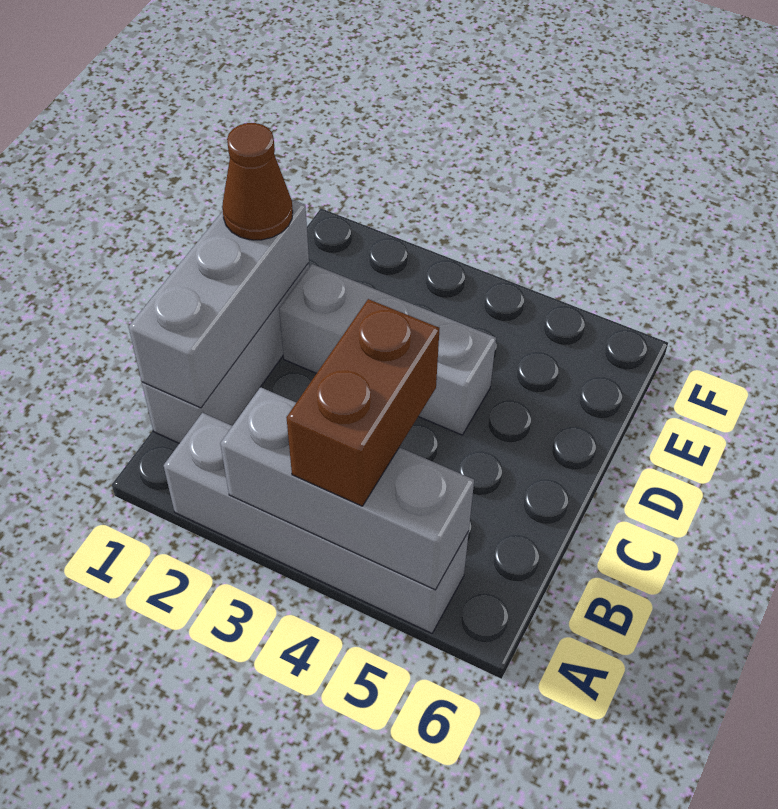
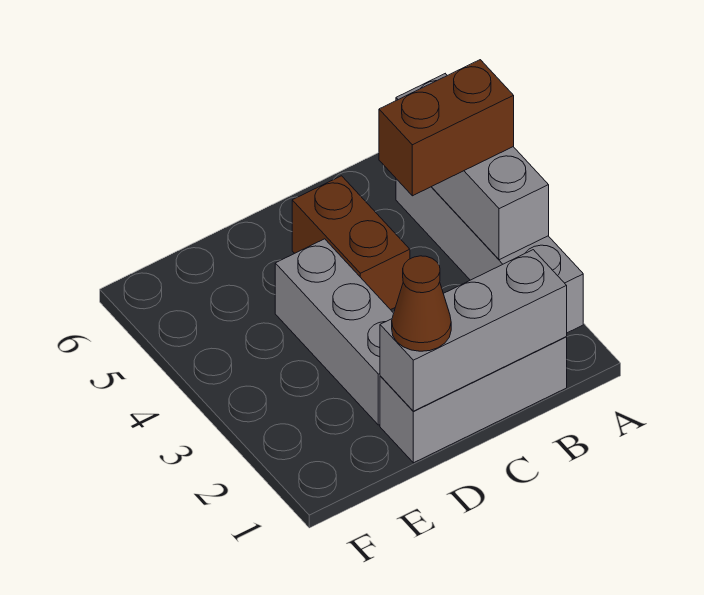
none -> brown 1x2 brick [292,176,410,310]

